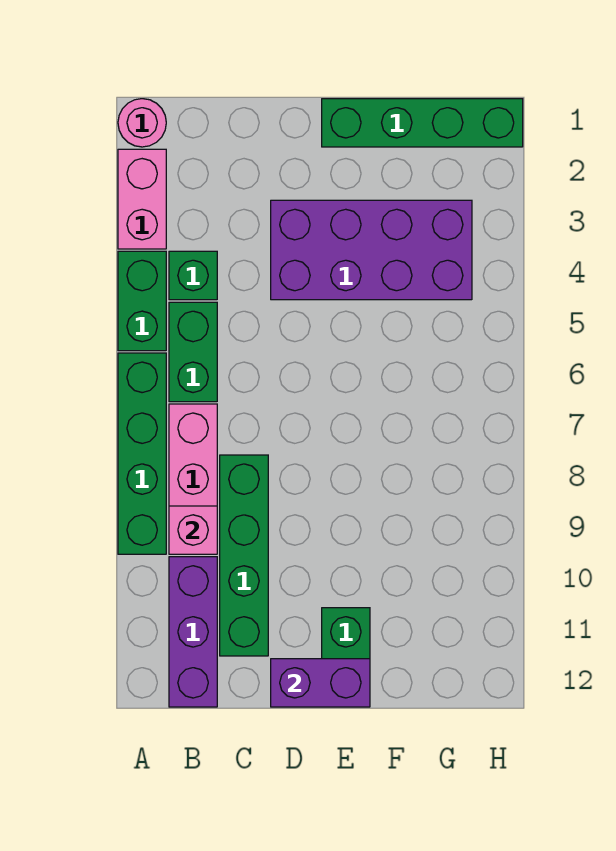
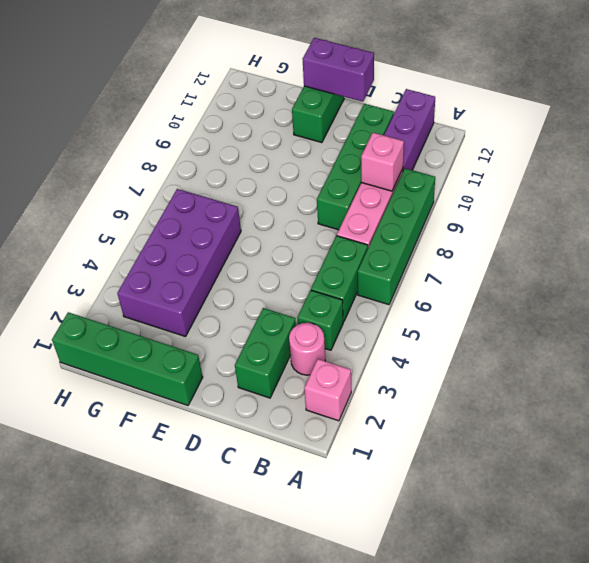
pink 1x1 round brick [118,99,166,147] -> pink 1x1 round brick moved to [289,323,325,375]
pink 1x2 brick [118,149,166,249] -> pink 1x1 brick [304,359,351,421]
green 1x2 brick [118,251,166,351] -> green 1x2 brick moved to [235,308,296,398]
purple 2x4 brick [271,200,472,300] -> purple 2x4 brick turned to [117,189,241,337]

